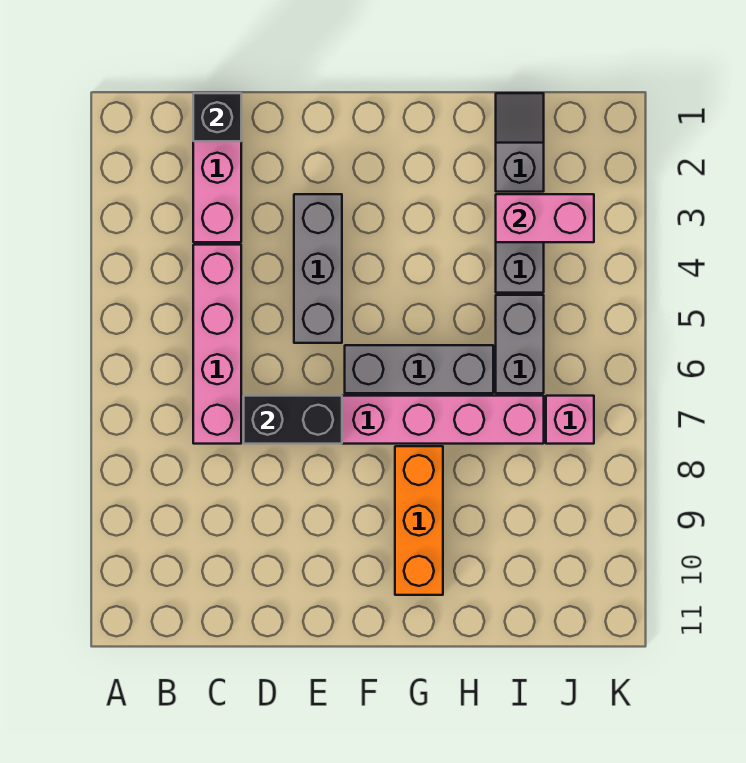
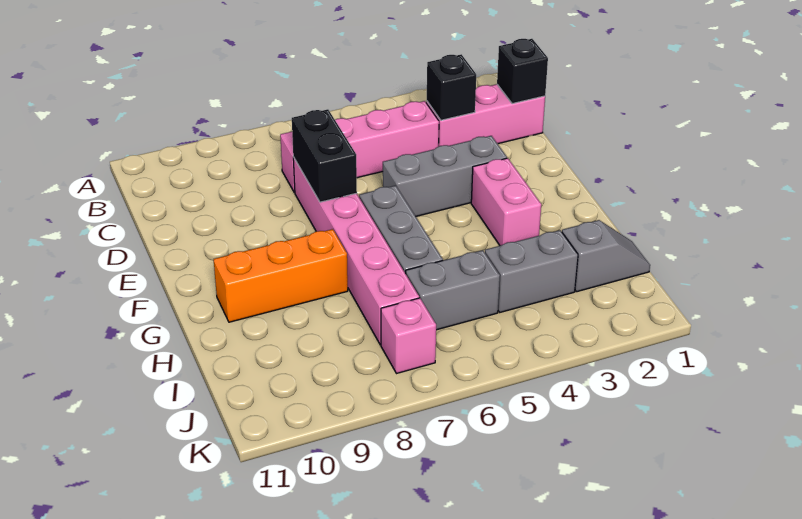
none -> black 1x1 brick [427,54,476,120]
pink 1x2 brick [496,194,594,242] -> pink 1x2 brick moved to [471,158,541,246]

